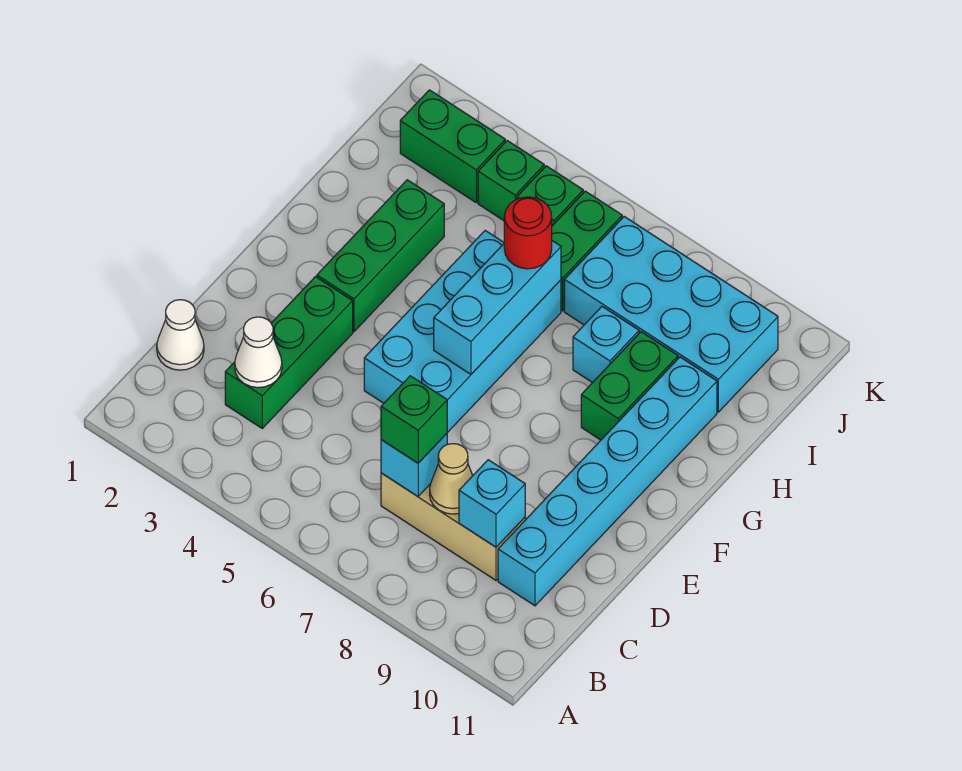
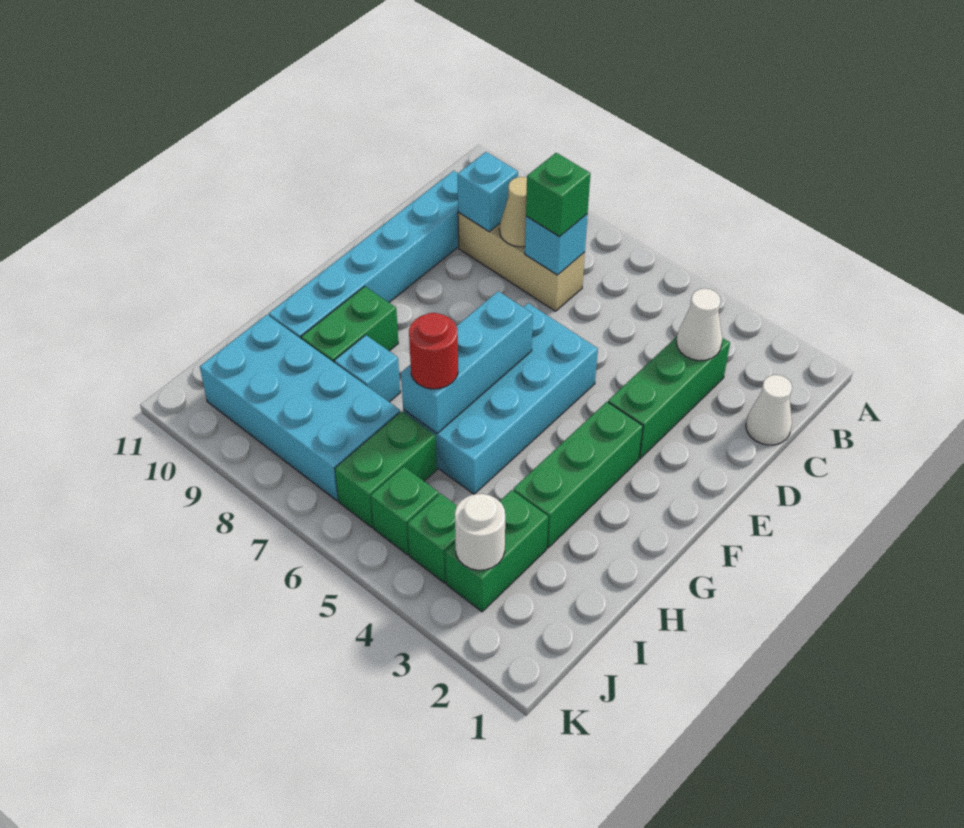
green 1x2 brick [400,90,505,202] -> green 1x2 brick turned to [445,490,548,612]
none -> white 1x1 round brick [455,494,505,570]

